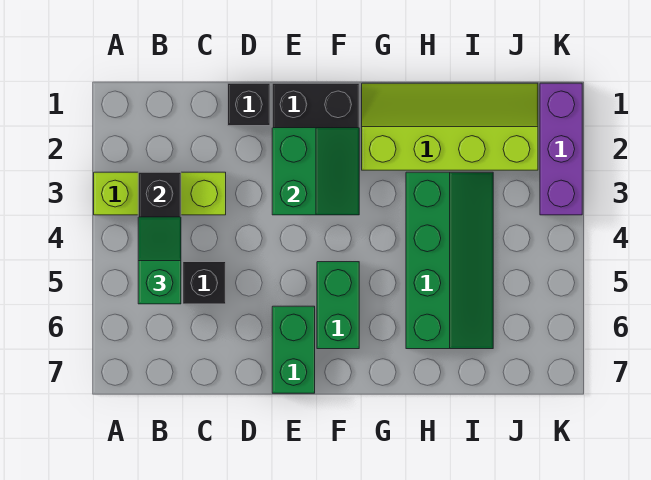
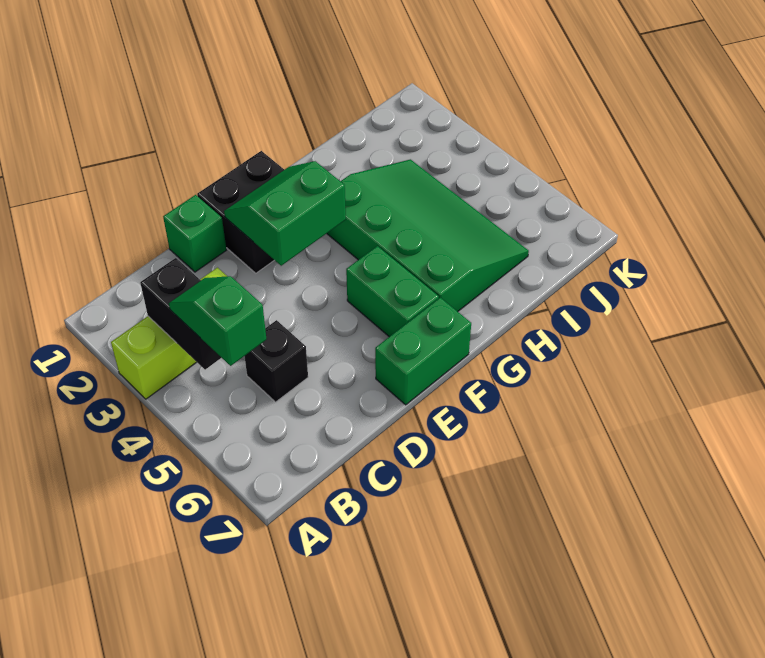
black 1x1 brick [228,83,270,126] -> green 1x1 brick [163,195,226,272]
green 2x2 slope [272,128,359,215] -> green 2x2 slope turned to [224,161,346,266]
green 1x2 brick [272,306,315,393] -> green 1x2 brick turned to [375,298,471,405]
lime 2x4 slope [362,83,538,170] -> none
green 2x4 slope [406,172,493,349] -> green 3x4 slope [327,159,529,312]
purple 1x3 brick [540,83,582,215] -> none

